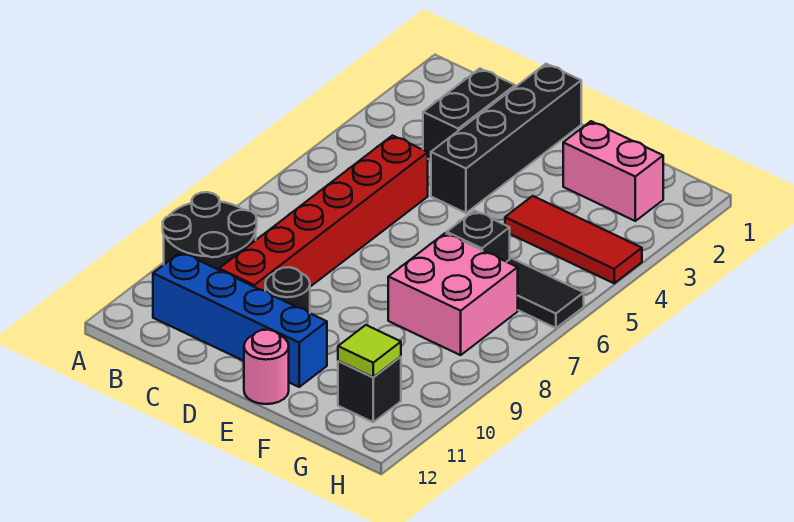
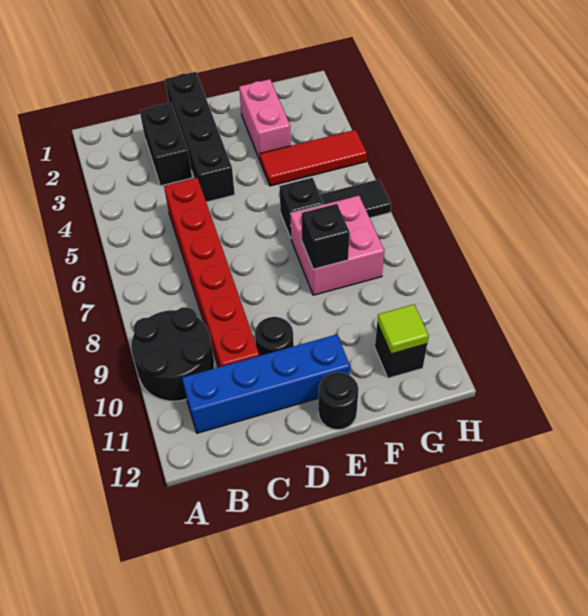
pink 1x1 round brick [244,330,289,404] -> black 1x1 round brick [318,372,359,430]
pink 1x2 brick [563,121,663,221] -> pink 1x2 brick turned to [239,79,291,160]
none -> black 1x1 brick [302,204,350,269]

